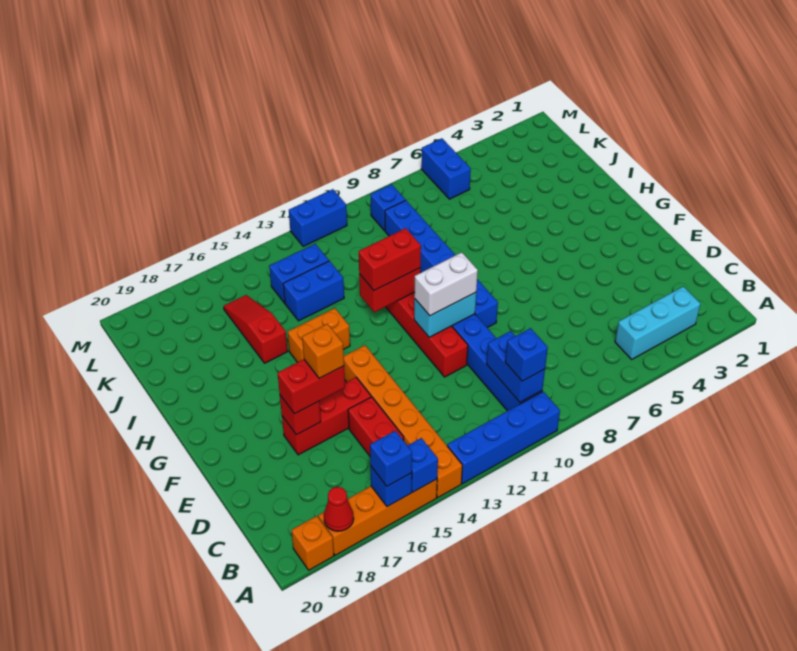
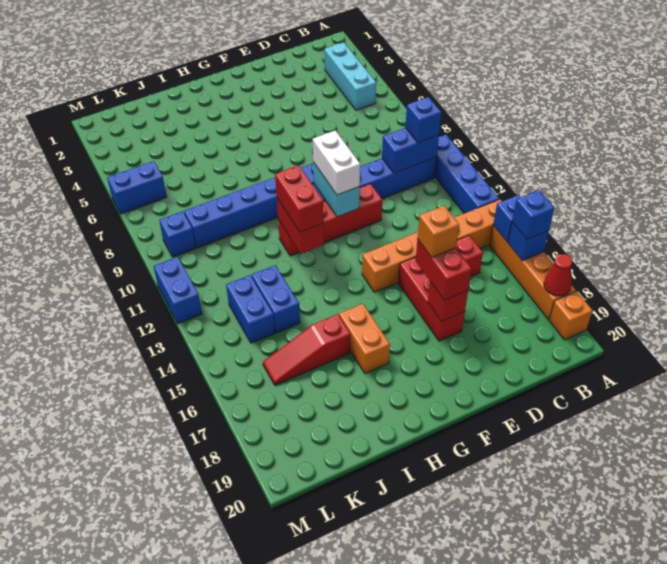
orange 1x2 brick [288,308,350,362] -> orange 1x2 brick moved to [339,304,390,373]

